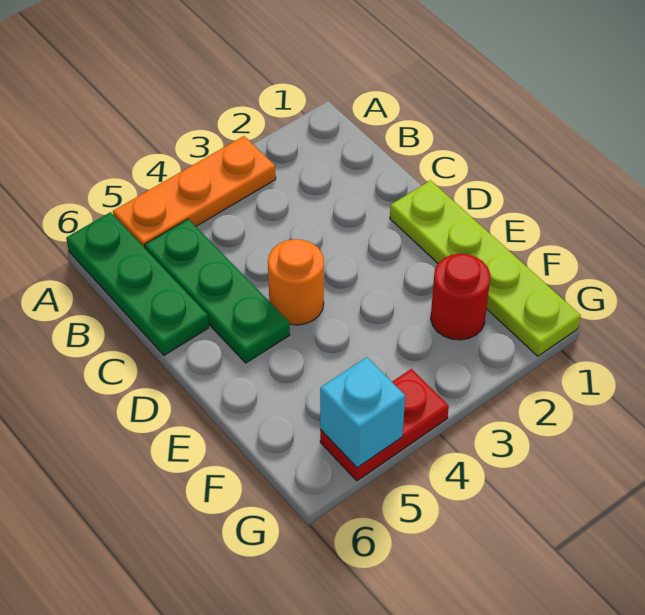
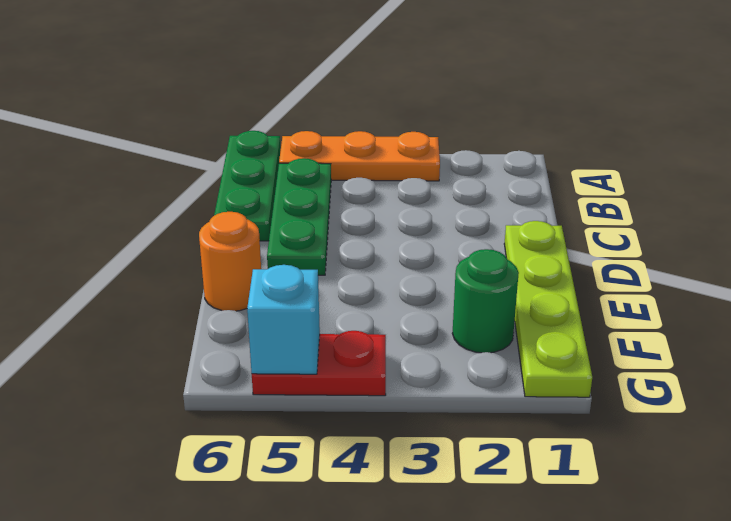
orange 1x1 round brick [268,239,324,325] -> orange 1x1 round brick moved to [199,212,261,311]
red 1x1 round brick [431,254,490,340] -> green 1x1 round brick [452,249,519,353]

